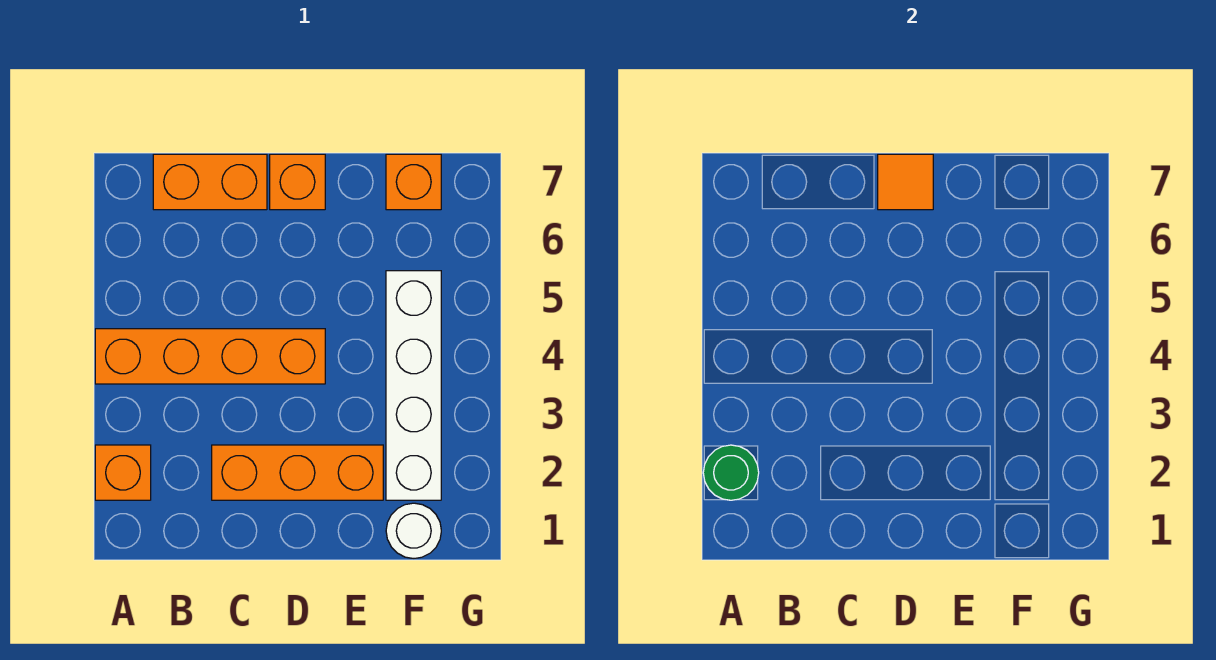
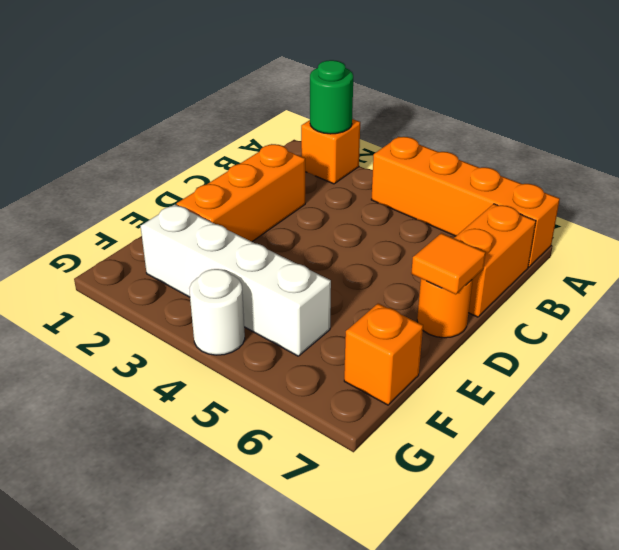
orange 1x4 brick [95,329,325,384] -> orange 1x4 brick turned to [371,137,560,267]
orange 1x1 brick [270,154,325,210] -> orange 1x1 round brick [417,279,473,338]
white 1x1 round brick [386,503,441,559] -> white 1x1 round brick moved to [189,269,245,355]

